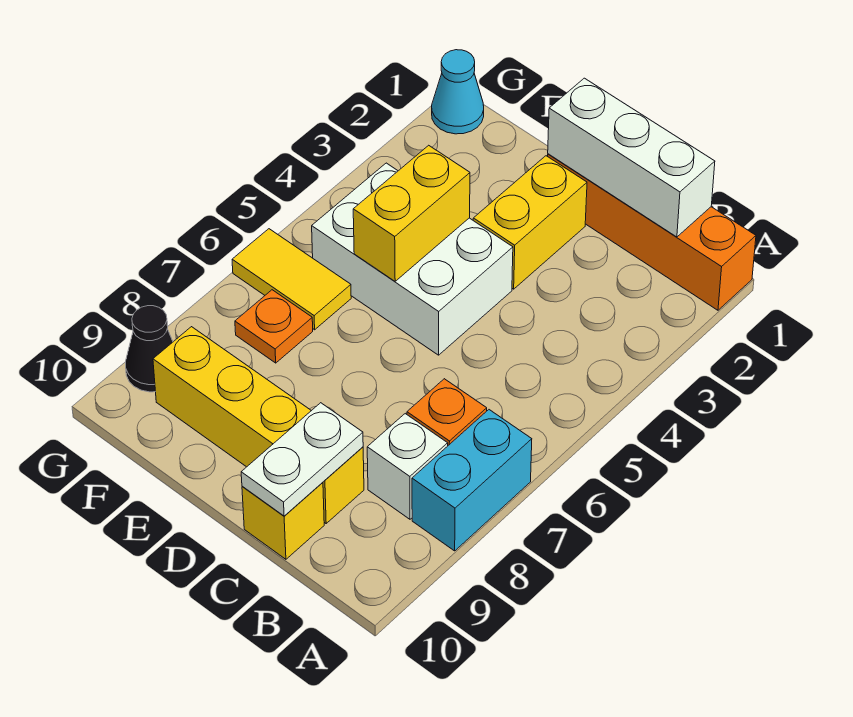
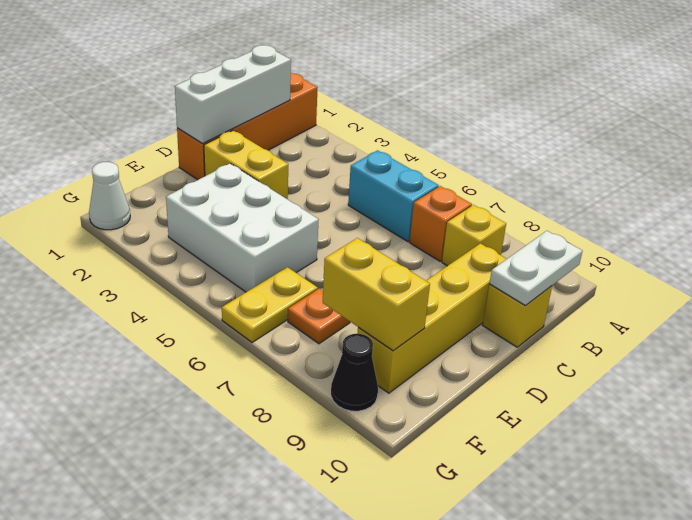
cyan 1x2 brick [412,410,532,551] -> cyan 1x2 brick moved to [348,150,439,242]
white 1x1 brick [367,414,448,519] -> yellow 1x1 brick [442,205,506,266]
white 1x2 plate [241,403,363,516] -> white 1x2 plate turned to [489,231,582,305]
white 2x3 brick [312,163,513,355] -> white 2x3 brick turned to [166,163,319,292]
yellow 1x2 brick [353,145,470,281] -> yellow 1x2 brick moved to [323,238,430,351]
yellow 1x2 tile [232,229,351,330] -> yellow 1x2 plate [222,267,318,342]
cyan 1x1 cone [432,50,484,134] -> white 1x1 cone [89,162,130,230]

